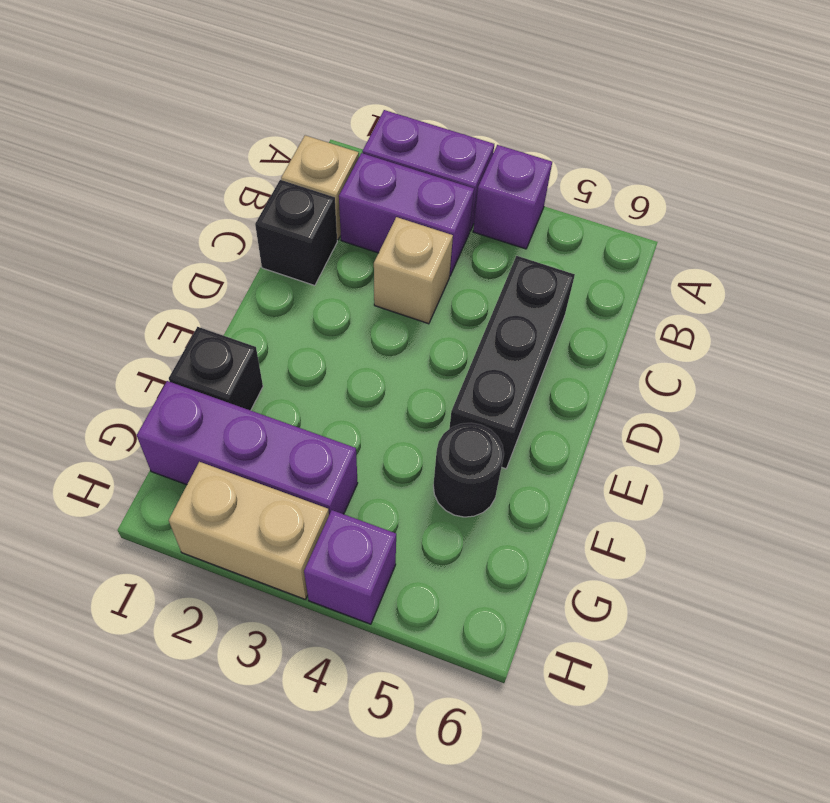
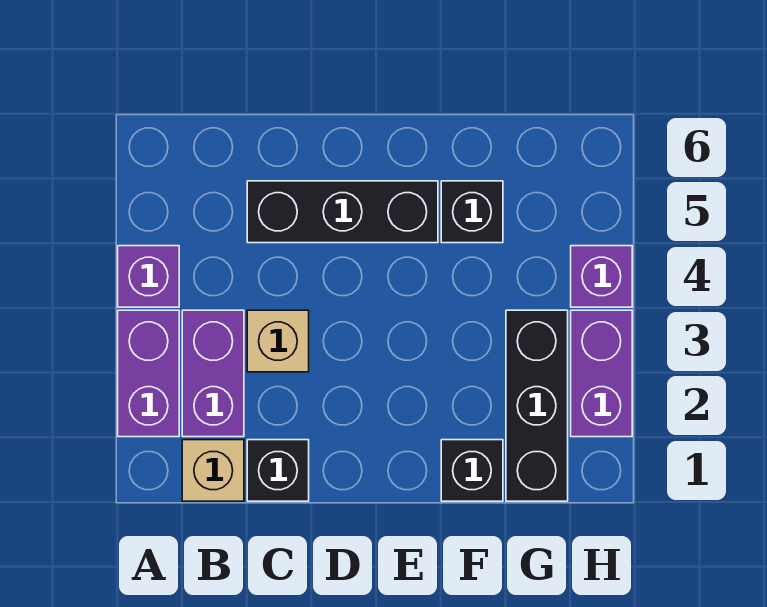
black 1x1 round brick [433,423,504,517] -> black 1x1 brick [441,181,503,243]
purple 1x3 brick [137,381,358,515] -> black 1x3 brick [506,310,568,501]
tan 1x2 brick [169,462,329,600] -> purple 1x2 brick [571,310,632,437]

